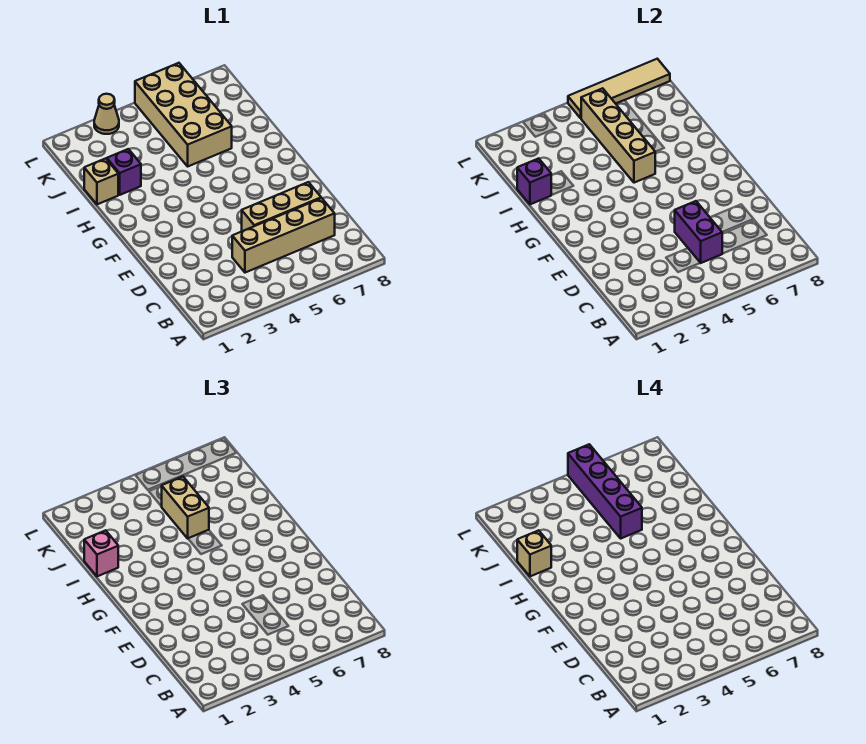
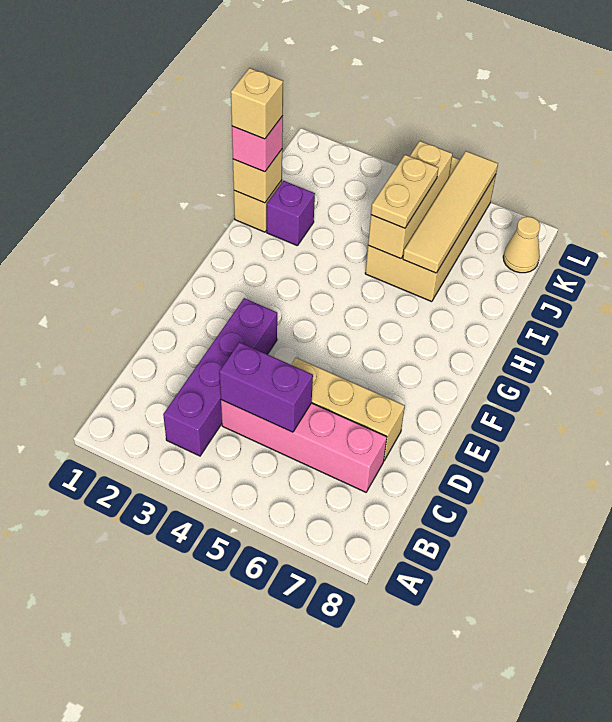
tan 1x4 brick [232,198,335,273] -> pink 1x4 brick [221,400,387,492]
purple 1x2 brick [675,201,722,263] -> purple 1x2 brick turned to [219,342,313,432]
tan 1x4 brick [581,88,655,183] -> tan 1x3 brick [368,141,452,259]
purple 1x1 brick [517,158,551,204] -> tan 1x1 brick [233,150,282,203]
tan 1x2 brick [161,477,209,538] -> tan 1x2 plate [371,155,438,228]
purple 1x4 brick [568,444,642,538] -> purple 1x4 brick moved to [163,298,277,456]
tan 1x1 cone [94,94,119,134] -> tan 1x1 cone moved to [503,217,540,273]
tan 1x4 tile [568,59,670,118] -> tan 1x4 tile turned to [403,151,498,273]

